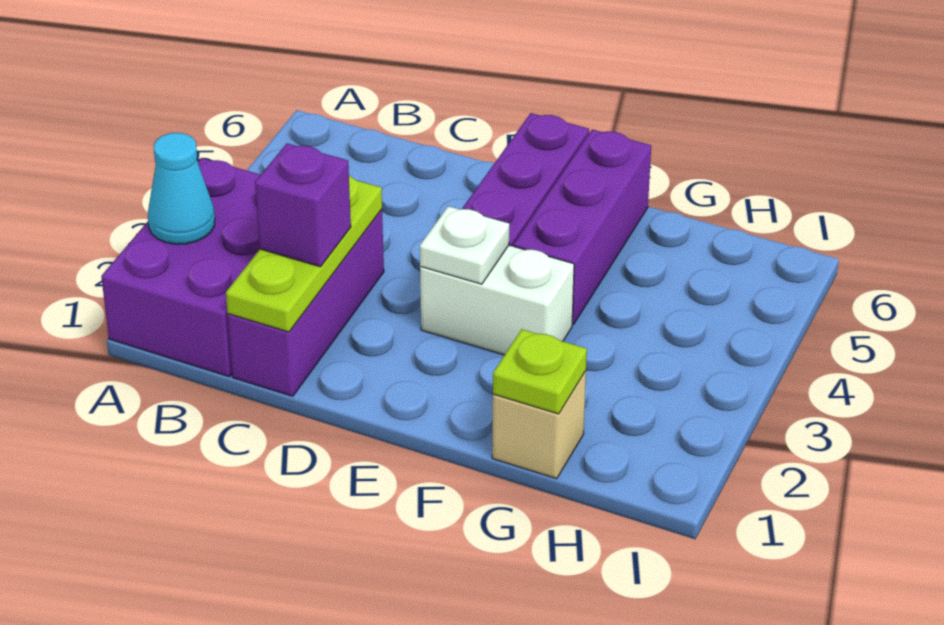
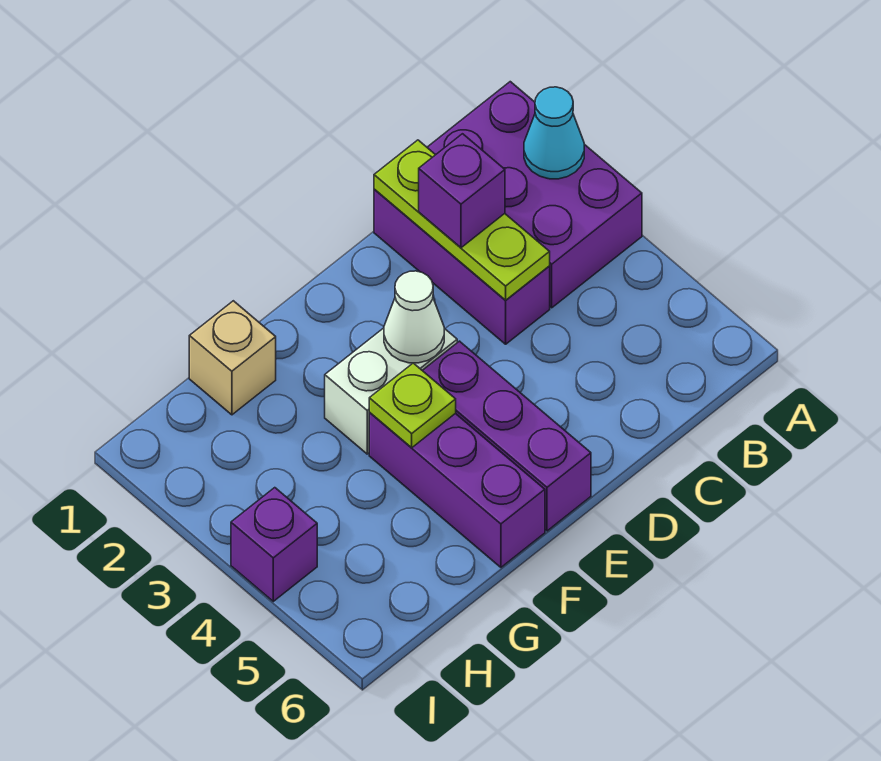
white 1x1 plate [420,206,509,284] -> white 1x1 cone [384,271,444,363]
lime 1x1 plate [493,329,587,414] -> lime 1x1 plate moved to [369,363,456,448]
none -> purple 1x1 brick [231,488,317,601]

